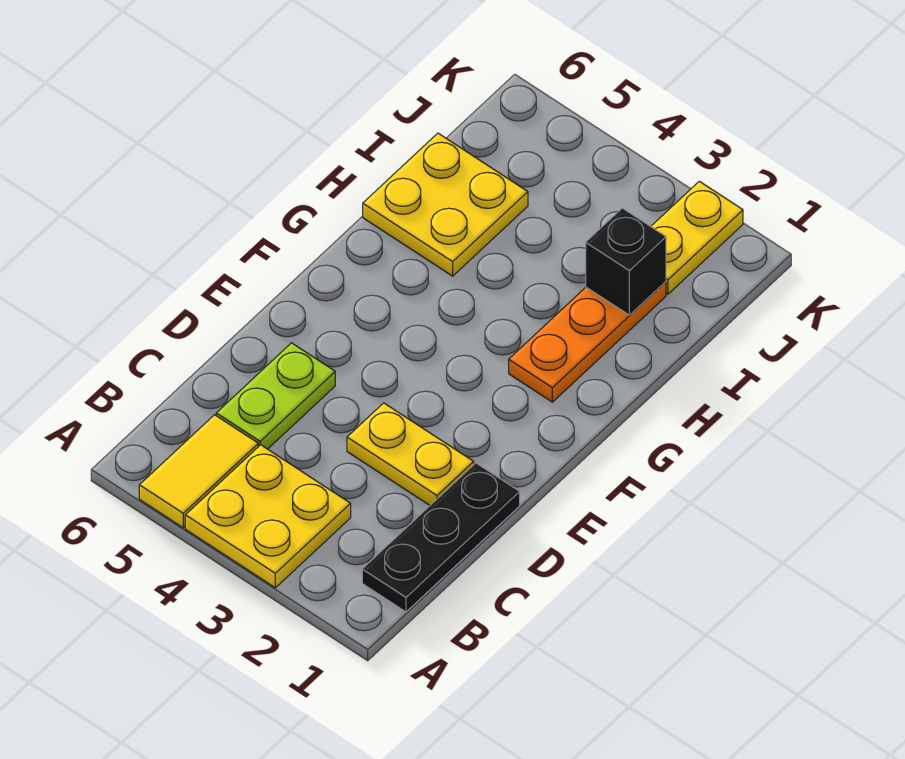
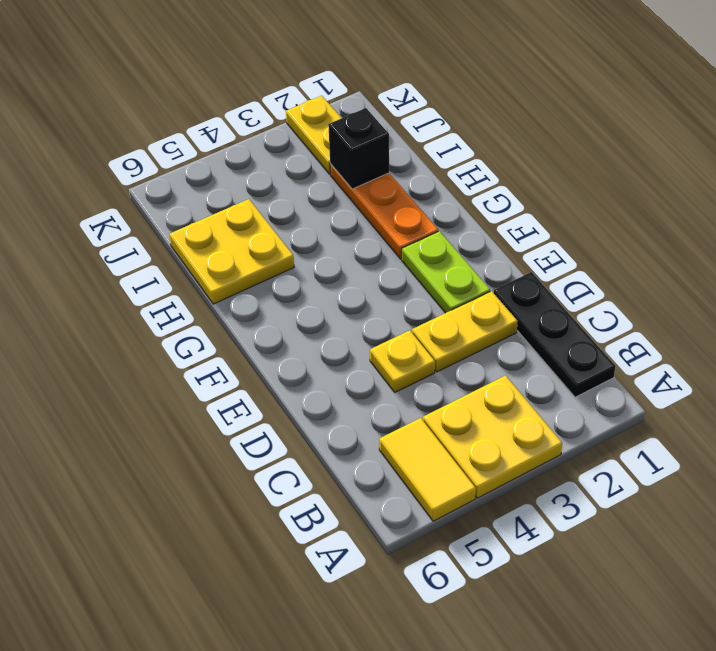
lime 1x2 plate [216,343,335,449] -> lime 1x2 plate moved to [402,231,490,313]
none -> yellow 1x1 plate [370,330,435,392]

